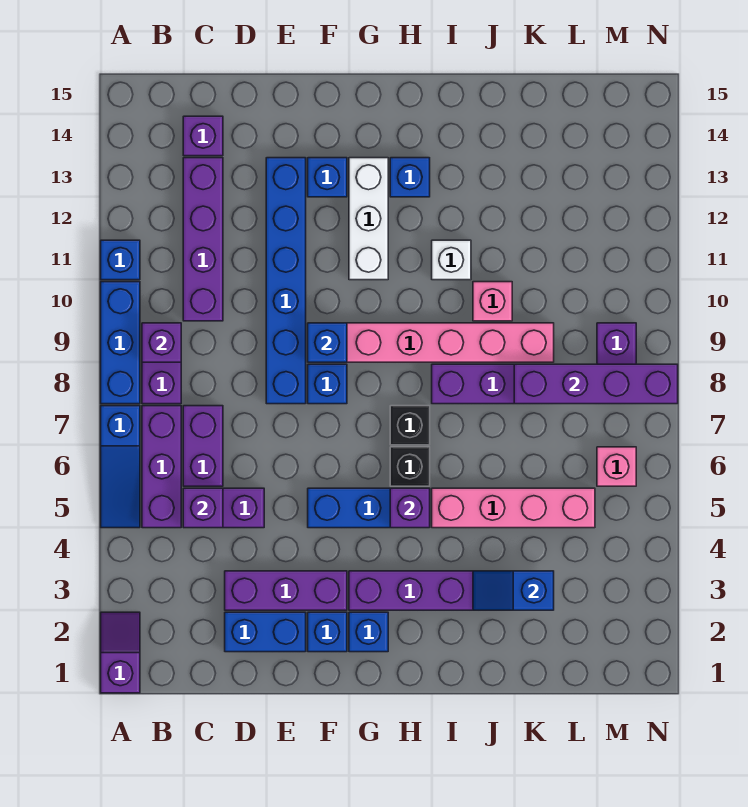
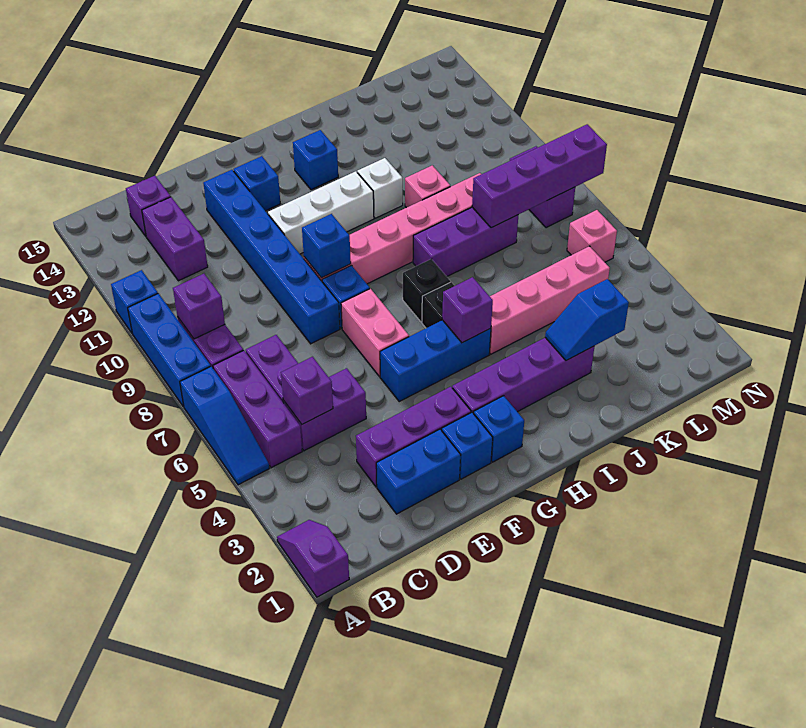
purple 1x4 brick [183,158,223,321] -> purple 1x2 brick [142,197,208,281]
none -> pink 1x2 brick [341,289,409,377]
white 1x3 brick [349,158,388,280] -> white 1x3 brick turned to [268,171,374,254]

